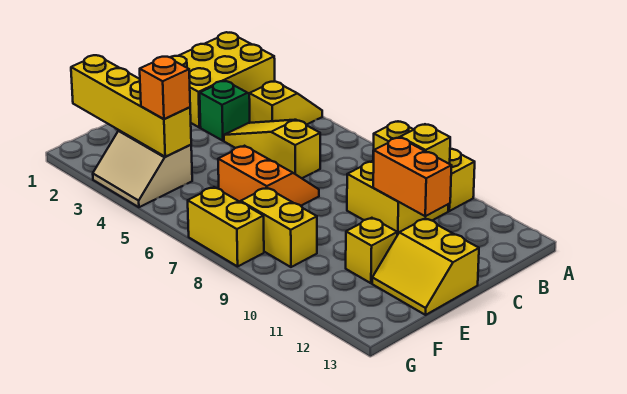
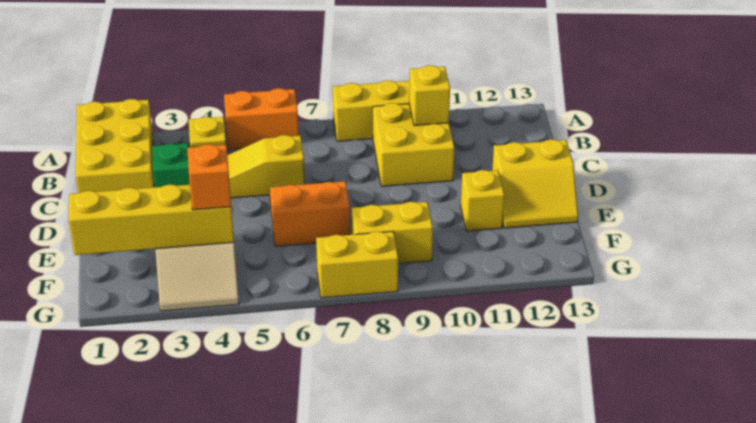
orange 1x2 brick [373,138,451,216] -> orange 1x2 brick moved to [224,88,299,150]

